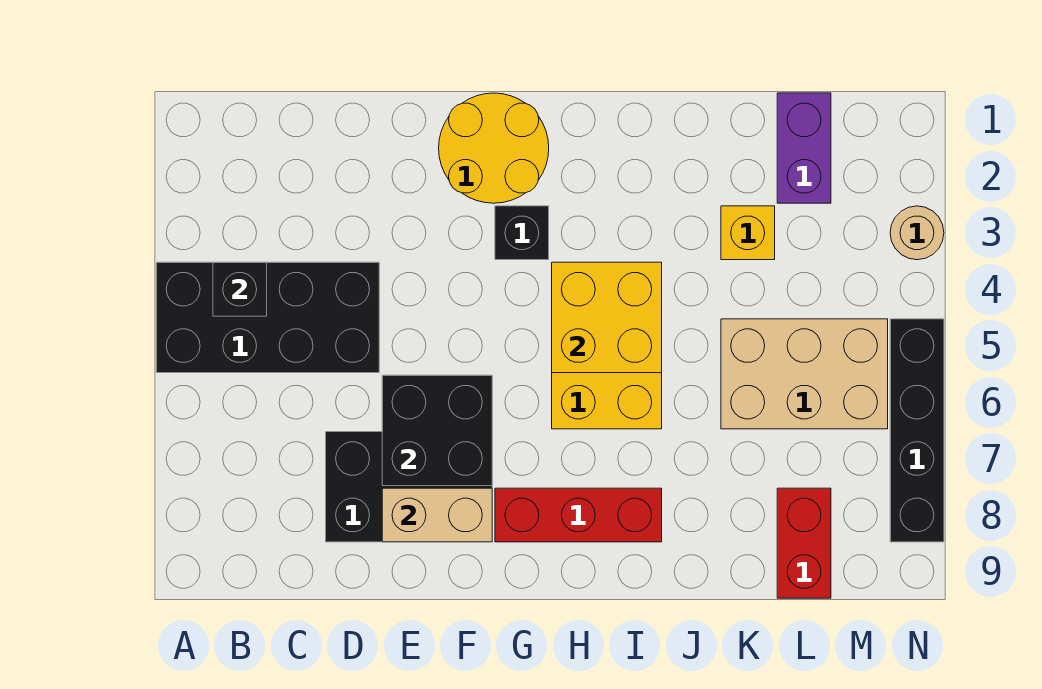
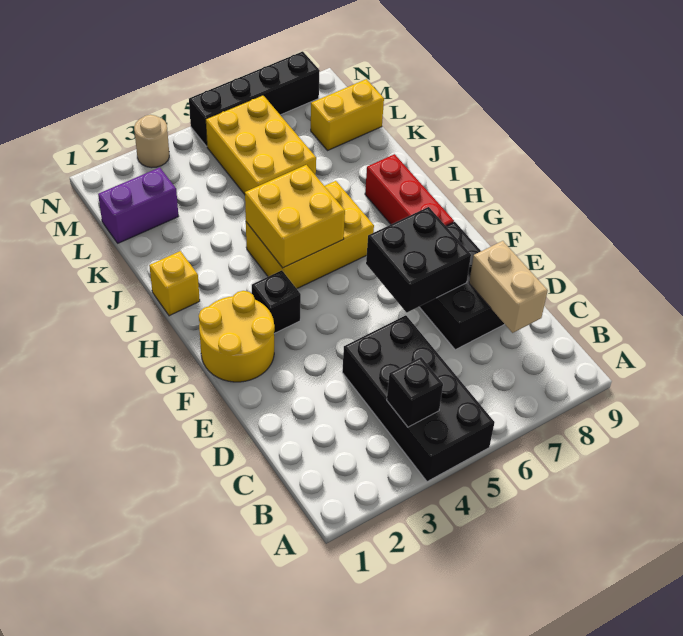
tan 1x2 brick [382,488,492,542] -> tan 1x2 brick moved to [469,241,548,333]
yellow 1x1 brick [721,206,775,260] -> yellow 1x1 brick moved to [149,251,200,316]
tan 2x3 brick [721,319,888,429] -> yellow 2x3 brick [206,95,316,194]
red 1x2 brick [777,488,831,598] -> yellow 1x2 brick [311,79,384,151]

